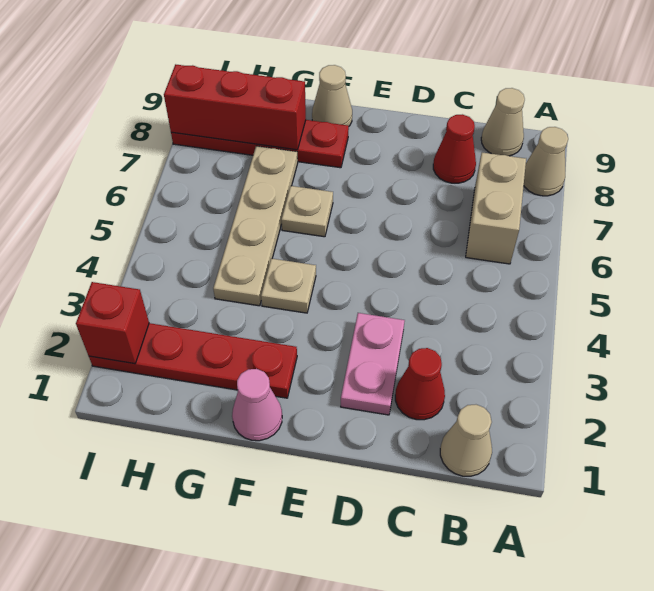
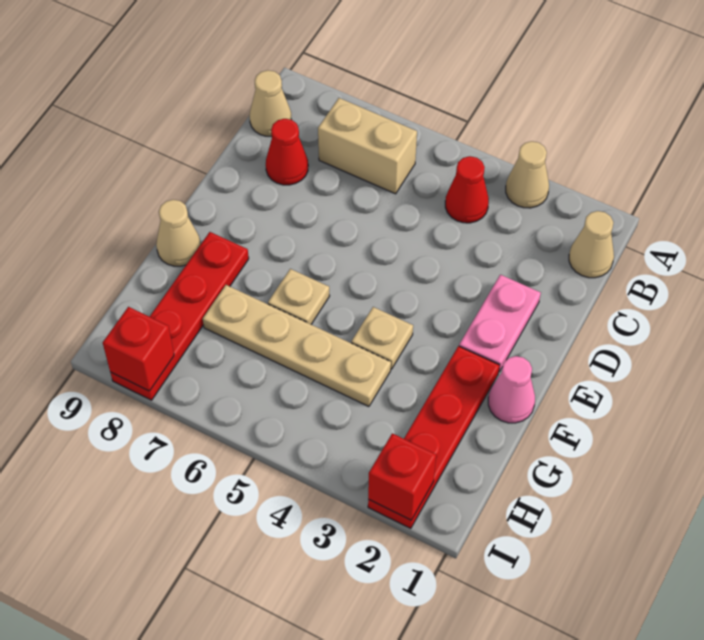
tan 1x1 cone [524,127,568,196] -> tan 1x1 cone moved to [506,141,549,208]
red 1x1 cone [395,348,445,420] -> red 1x1 cone moved to [445,156,489,223]
pink 1x2 plate [341,313,405,415] -> pink 1x2 plate turned to [459,275,541,372]
red 1x3 brick [164,64,306,150] -> red 1x1 brick [103,307,174,391]

